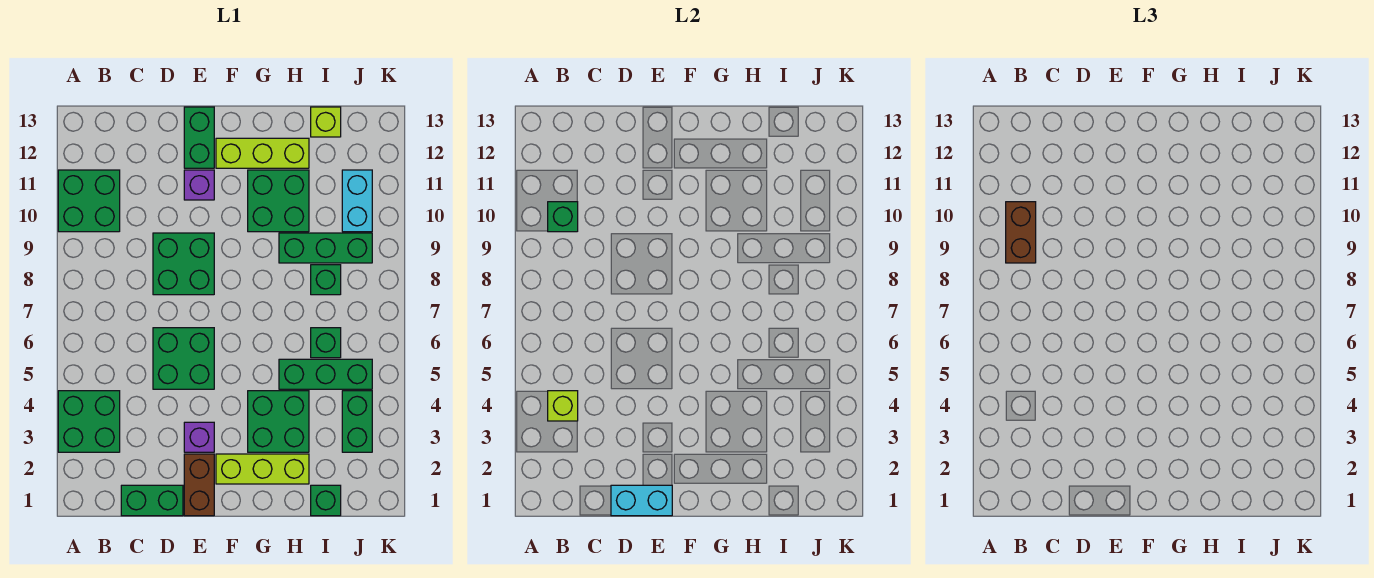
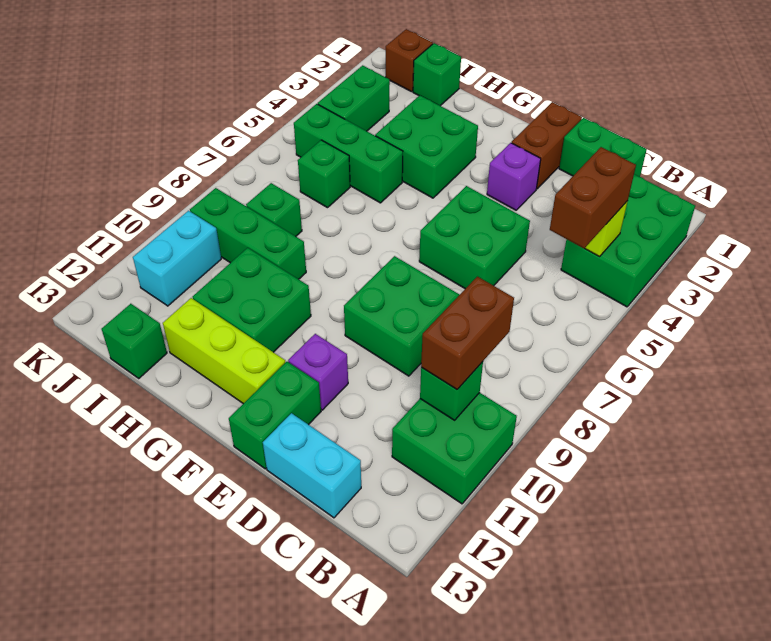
green 2x2 brick [58,391,120,452] -> green 2x3 brick [561,174,695,307]
none -> brown 1x2 brick [550,147,636,248]
cyan 1x2 brick [611,485,672,516] -> cyan 1x2 brick moved to [263,413,361,518]
lime 1x3 brick [216,454,309,484] -> none
lime 1x1 brick [311,107,341,137] -> green 1x1 brick [102,304,167,378]
none -> brown 1x1 brick [386,29,433,92]

